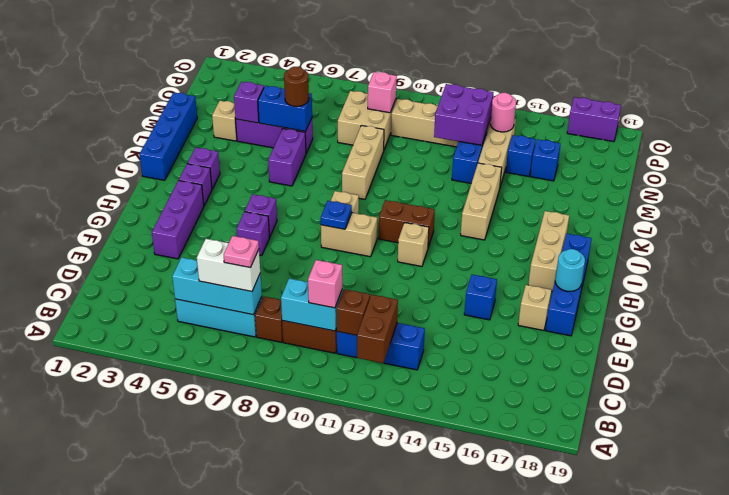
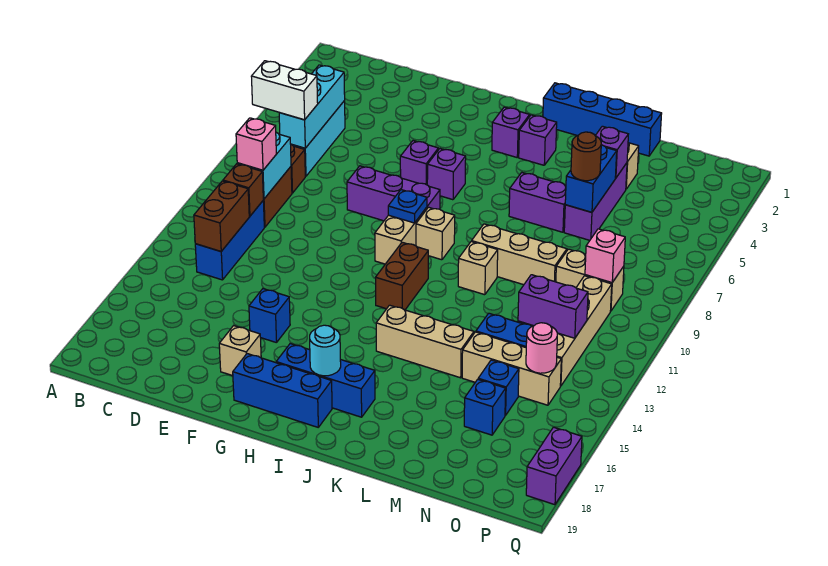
brown 1x2 brick [357,295,398,363] -> brown 1x2 brick turned to [194,181,249,251]
white 1x2 brick [197,239,260,291] -> white 1x2 brick turned to [251,61,318,120]
pink 1x1 plate [224,236,259,268] -> none
purple 1x3 brick [152,180,204,259] -> purple 1x3 brick moved to [347,166,440,221]
blue 1x4 brick [545,234,592,336] -> blue 1x3 brick [233,354,332,427]
cyan 1x1 round brick [555,249,585,291] -> cyan 1x1 round brick moved to [310,325,341,376]
tan 1x1 brick [398,223,429,266] -> tan 1x1 brick moved to [458,242,498,295]
tan 1x3 brick [528,211,569,291] -> blue 1x3 brick [276,344,375,417]
tan 2x2 brick [338,91,396,149] -> tan 1x2 brick [556,249,624,311]
purple 2x2 brick [434,84,493,145] -> purple 1x2 brick [518,275,588,338]

